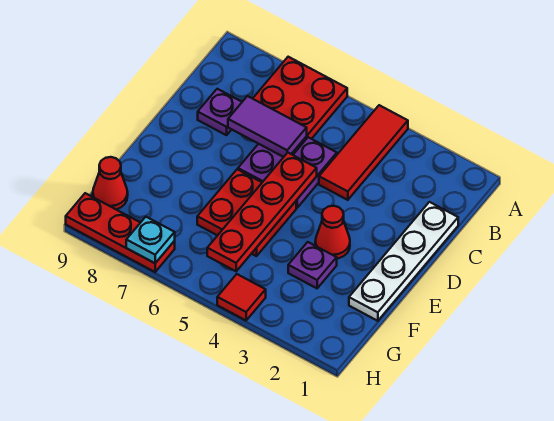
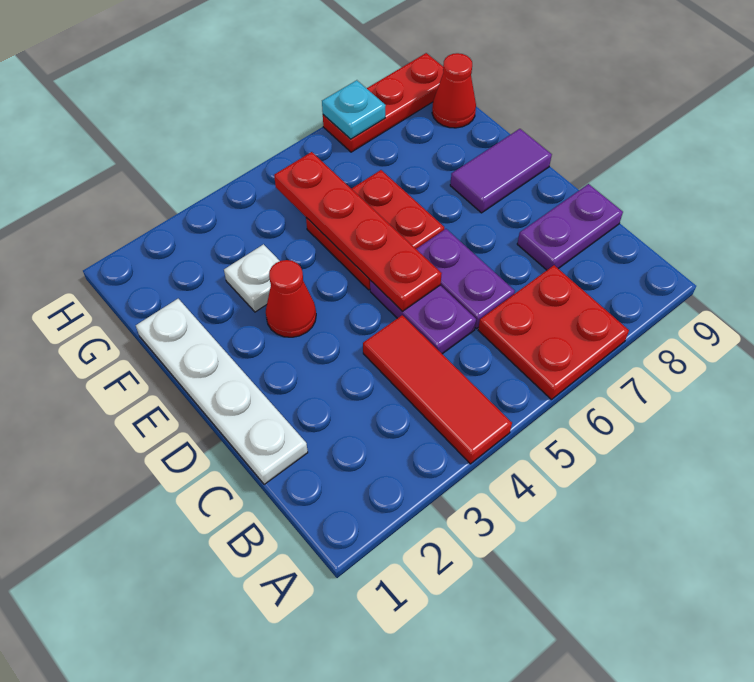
purple 1x2 tile [228,96,307,157] -> purple 1x2 tile moved to [450,129,552,213]
purple 1x1 plate [198,89,242,135] -> purple 1x2 plate [517,184,623,270]
purple 1x1 plate [288,242,337,288] -> white 1x1 plate [224,244,279,312]
red 1x1 tile [217,274,266,320] -> none

